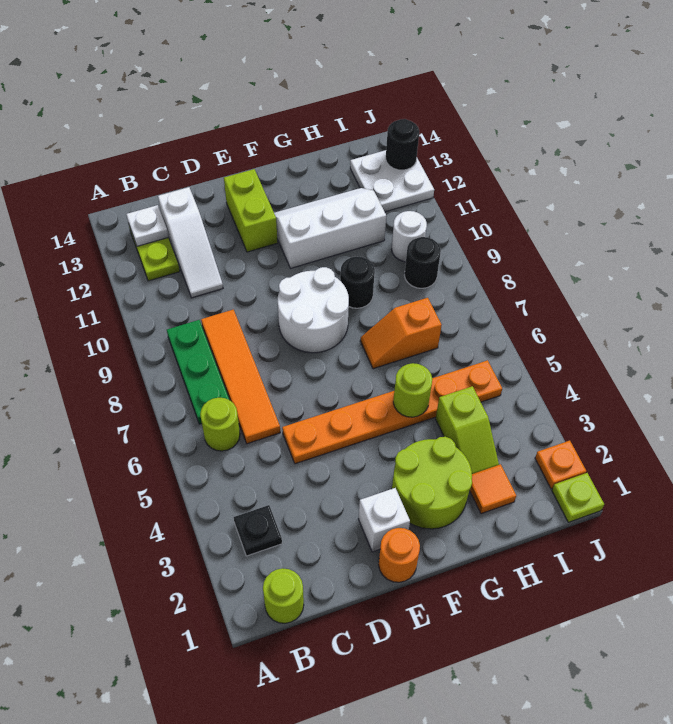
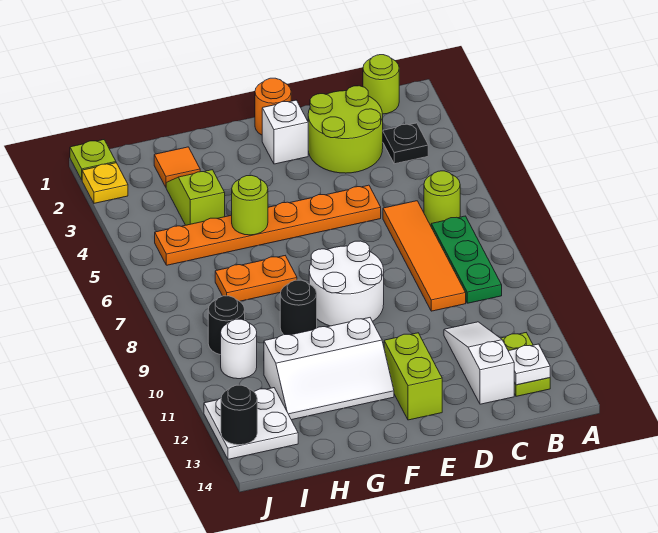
lime 2x2 round brick [392,437,472,529] -> lime 2x2 round brick moved to [308,86,383,173]
orange 1x2 slope [360,298,442,369] -> orange 1x2 plate [215,256,297,301]
orange 1x1 plate [535,441,586,489] -> yellow 1x1 plate [82,163,128,203]

